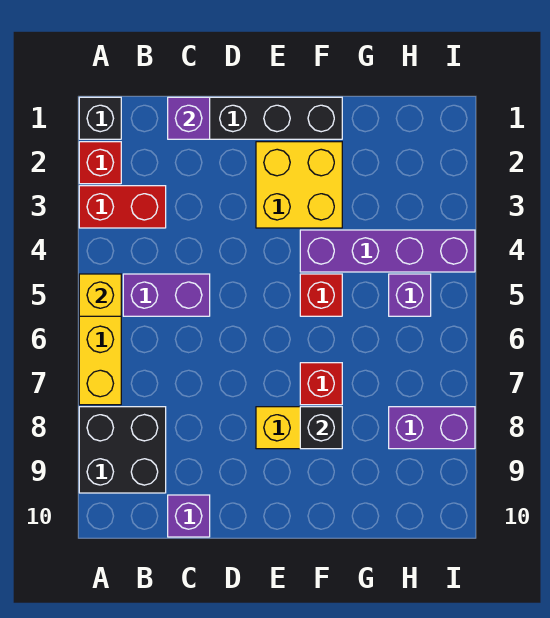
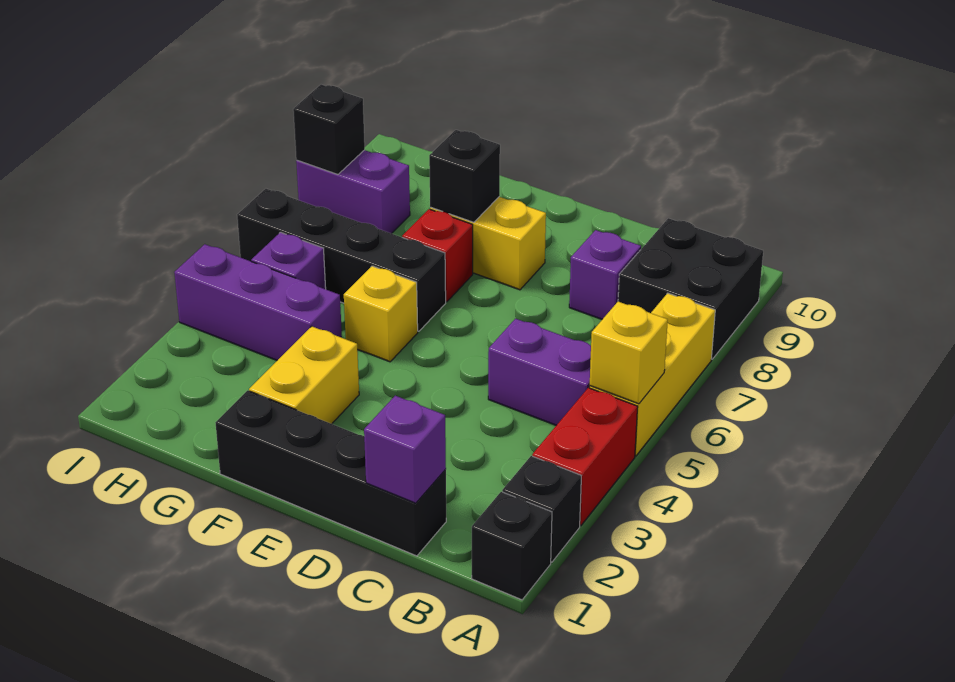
red 1x1 brick [79,142,121,184] -> black 1x1 brick [502,456,581,562]
red 1x2 brick [79,186,166,228] -> red 1x2 brick turned to [532,388,638,526]
purple 1x1 brick [168,495,210,537] -> purple 1x1 brick moved to [569,230,641,319]
yellow 2x2 brick [256,142,342,228] -> yellow 1x2 brick [249,326,359,424]
purple 1x4 brick [300,230,475,272] -> purple 1x3 brick [174,244,342,360]
red 1x1 brick [300,274,342,316] -> yellow 1x1 brick [344,266,418,362]
none -> black 1x4 brick [237,189,446,331]
none -> black 1x1 brick [293,85,365,174]

